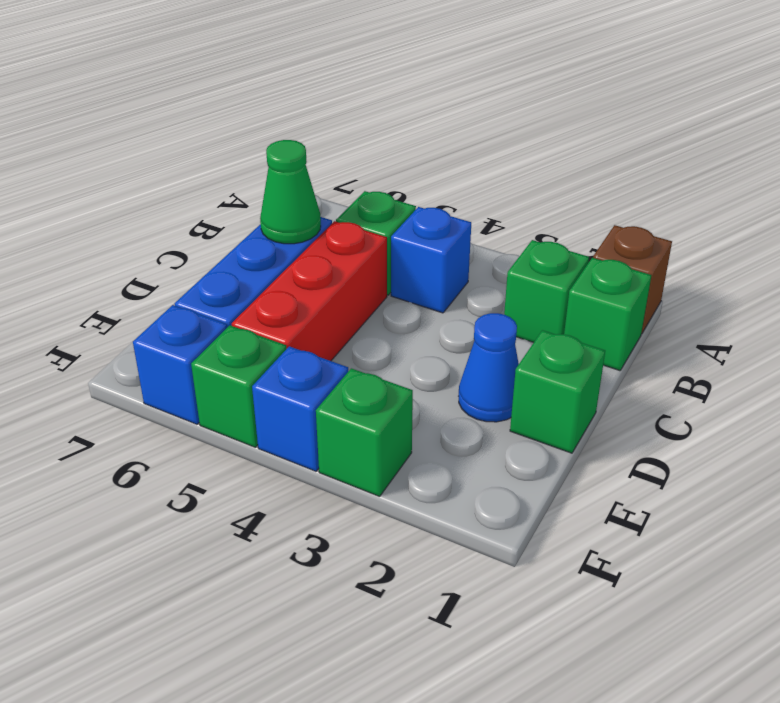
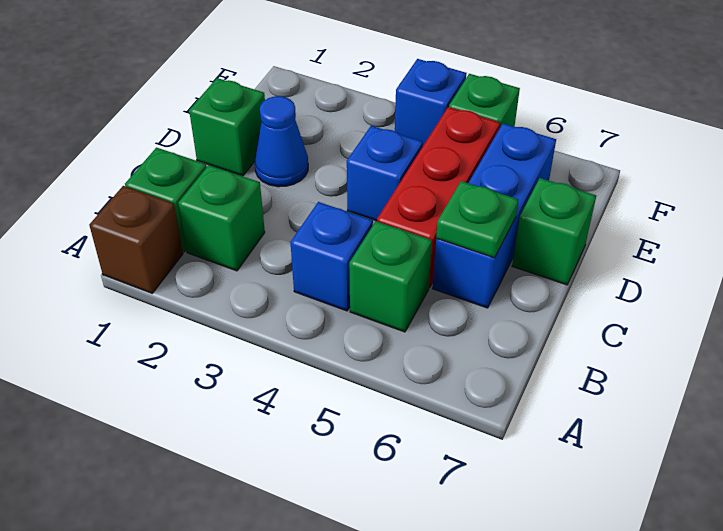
green 1x1 cone [260,140,321,244] -> green 1x1 plate [436,181,518,258]
green 1x1 brick [316,368,413,497] -> green 1x1 brick moved to [512,178,596,285]
blue 1x1 brick [133,305,227,424] -> blue 1x1 brick moved to [347,126,423,221]

